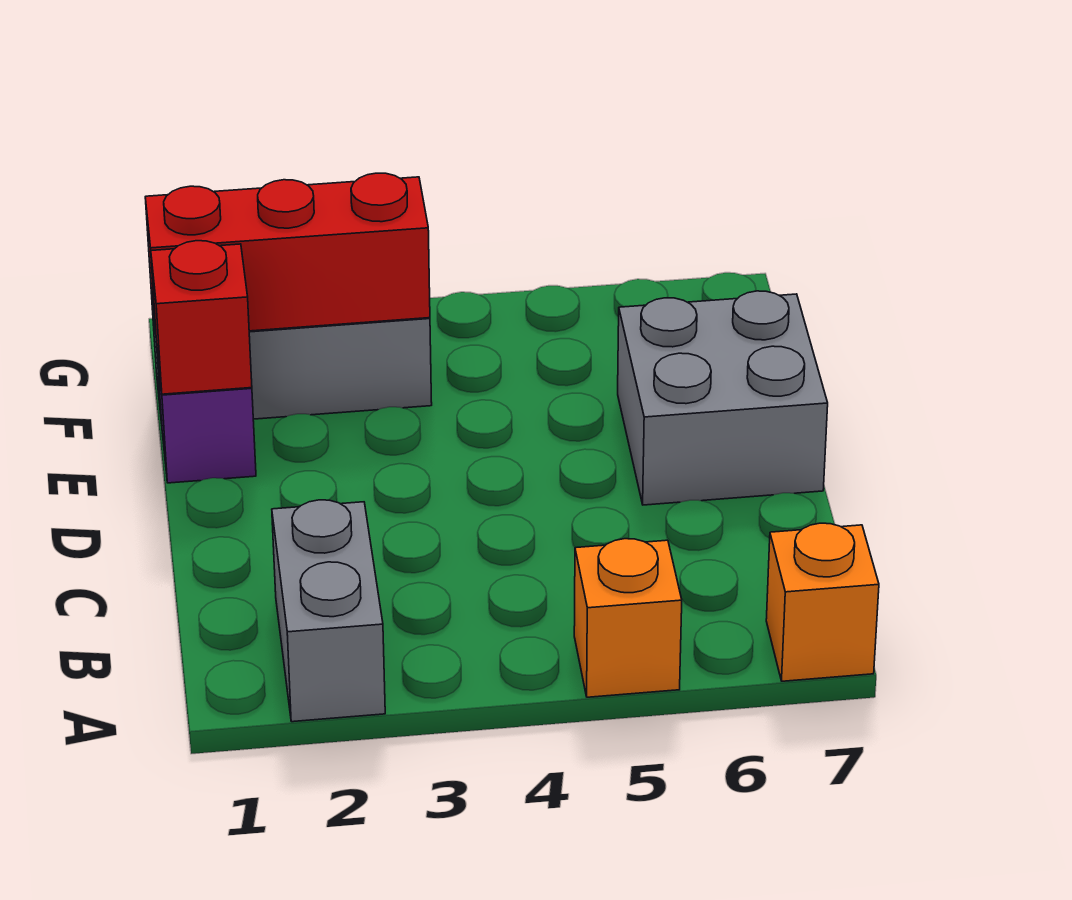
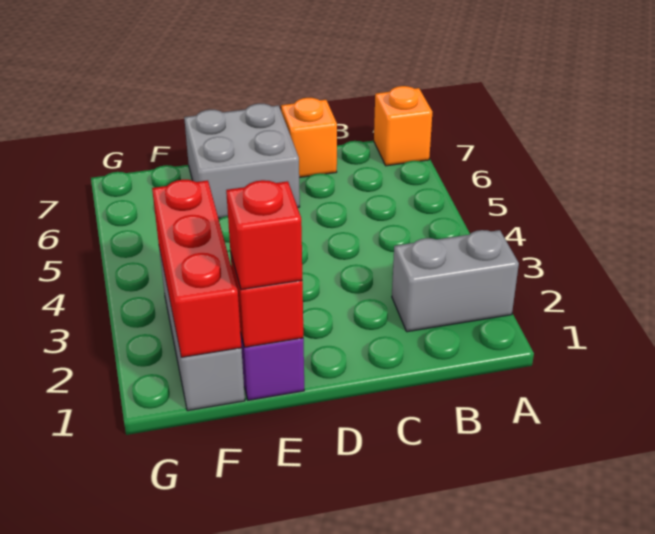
orange 1x1 brick [574,539,682,697] -> orange 1x1 brick moved to [281,98,337,178]
none -> red 1x1 brick [226,180,302,290]

